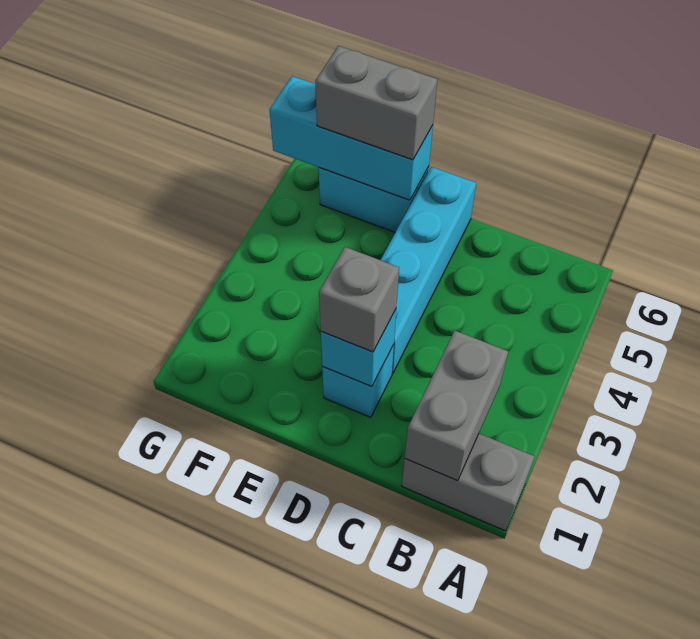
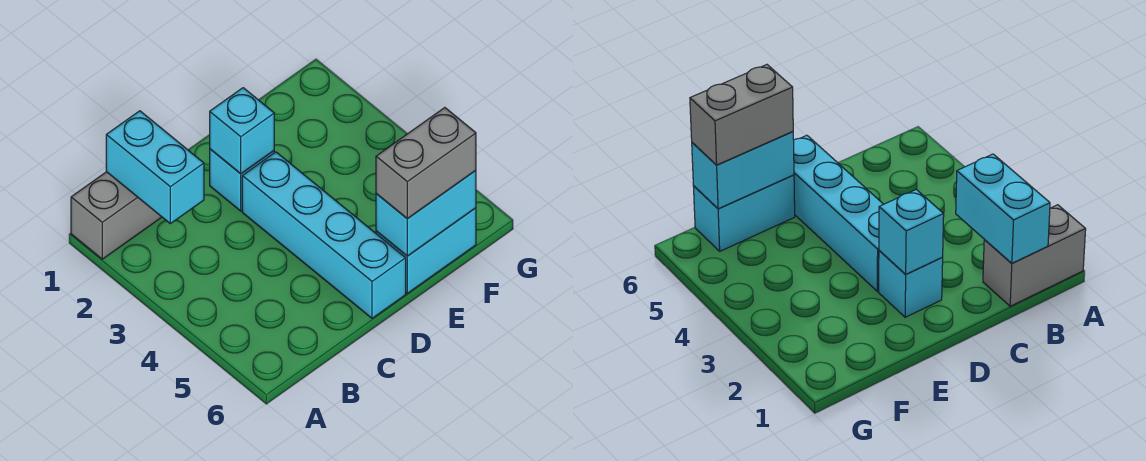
grey 1x2 brick [405,331,508,481] -> cyan 1x2 brick [106,111,204,224]
grey 1x1 brick [319,247,399,352] -> none
cyan 1x3 brick [270,76,433,200] -> cyan 1x2 brick [376,171,476,256]

